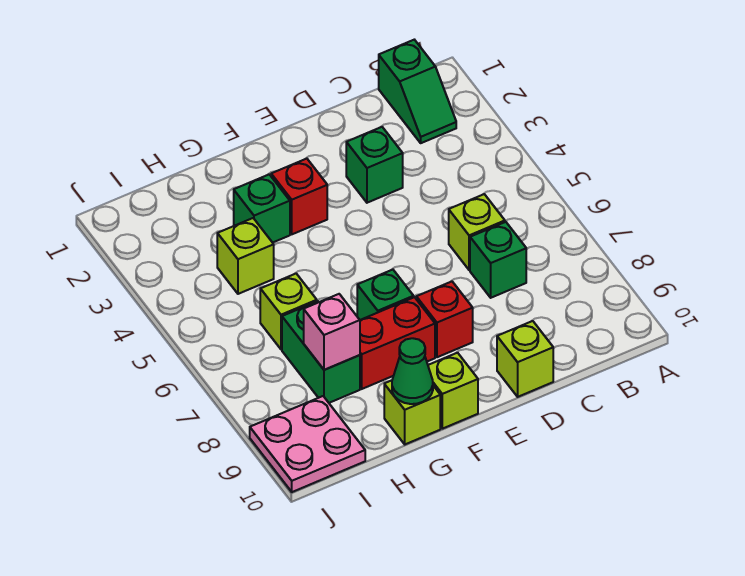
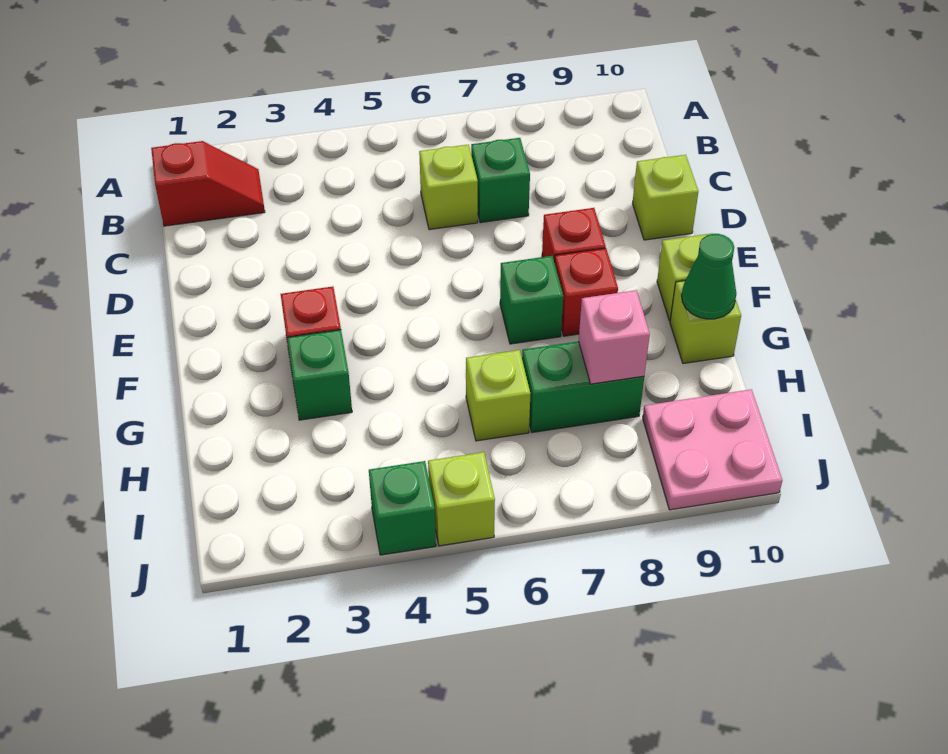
green 1x2 slope [379,40,456,143] -> red 1x2 slope [151,141,265,226]
green 1x1 brick [346,127,403,203] -> green 1x1 brick moved to [369,461,436,555]
red 1x2 brick [360,297,435,389] -> red 1x1 brick [555,248,618,336]
lime 1x1 brick [217,218,274,294] -> lime 1x1 brick moved to [428,452,495,546]

